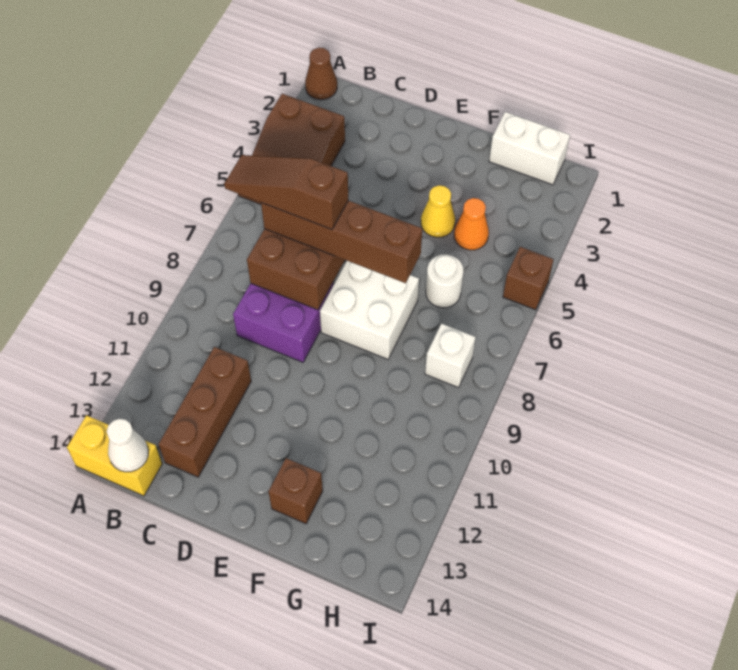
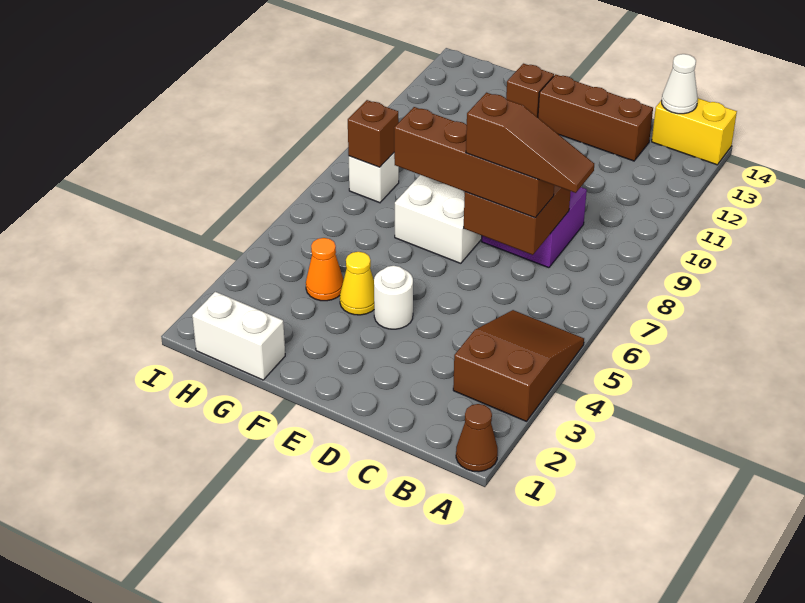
brown 1x3 brick [159,347,251,477] -> brown 1x3 brick turned to [538,74,653,161]
white 1x1 round brick [426,254,464,308] -> white 1x1 round brick moved to [374,266,413,329]
brown 1x1 brick [503,247,554,310] -> brown 1x1 brick moved to [348,100,399,167]

